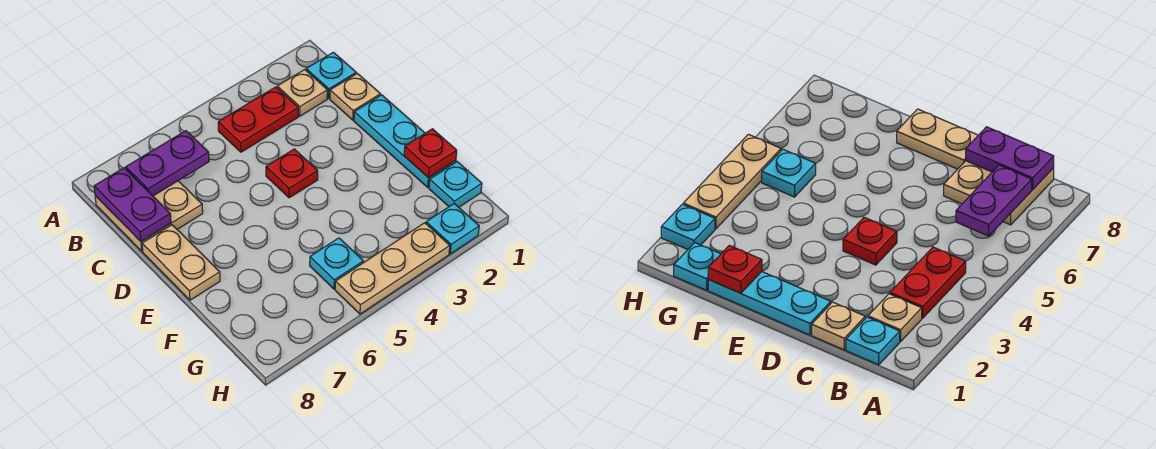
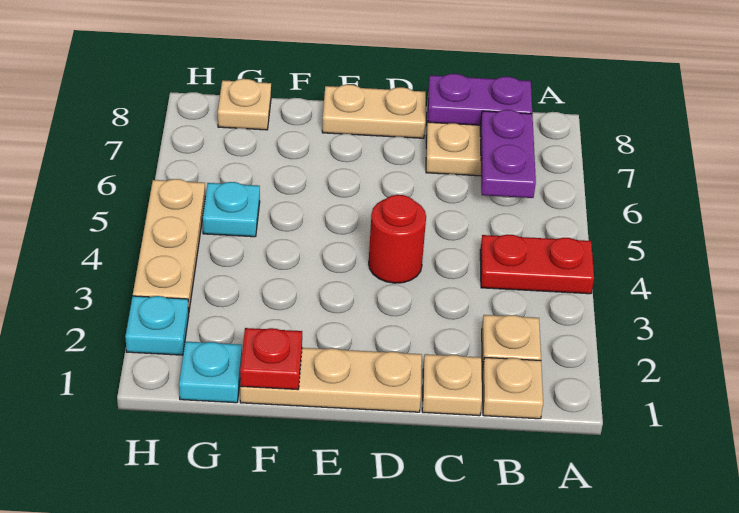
cyan 1x1 plate [306,52,356,98] -> tan 1x1 plate [482,358,543,419]
red 1x2 plate [218,87,298,152] -> red 1x2 plate turned to [480,234,594,294]
cyan 1x3 plate [354,95,456,187] -> tan 1x3 plate [240,348,422,412]
red 1x1 plate [266,149,318,198] -> red 1x1 round brick [369,195,426,283]
none -> tan 1x1 plate [218,79,271,130]

